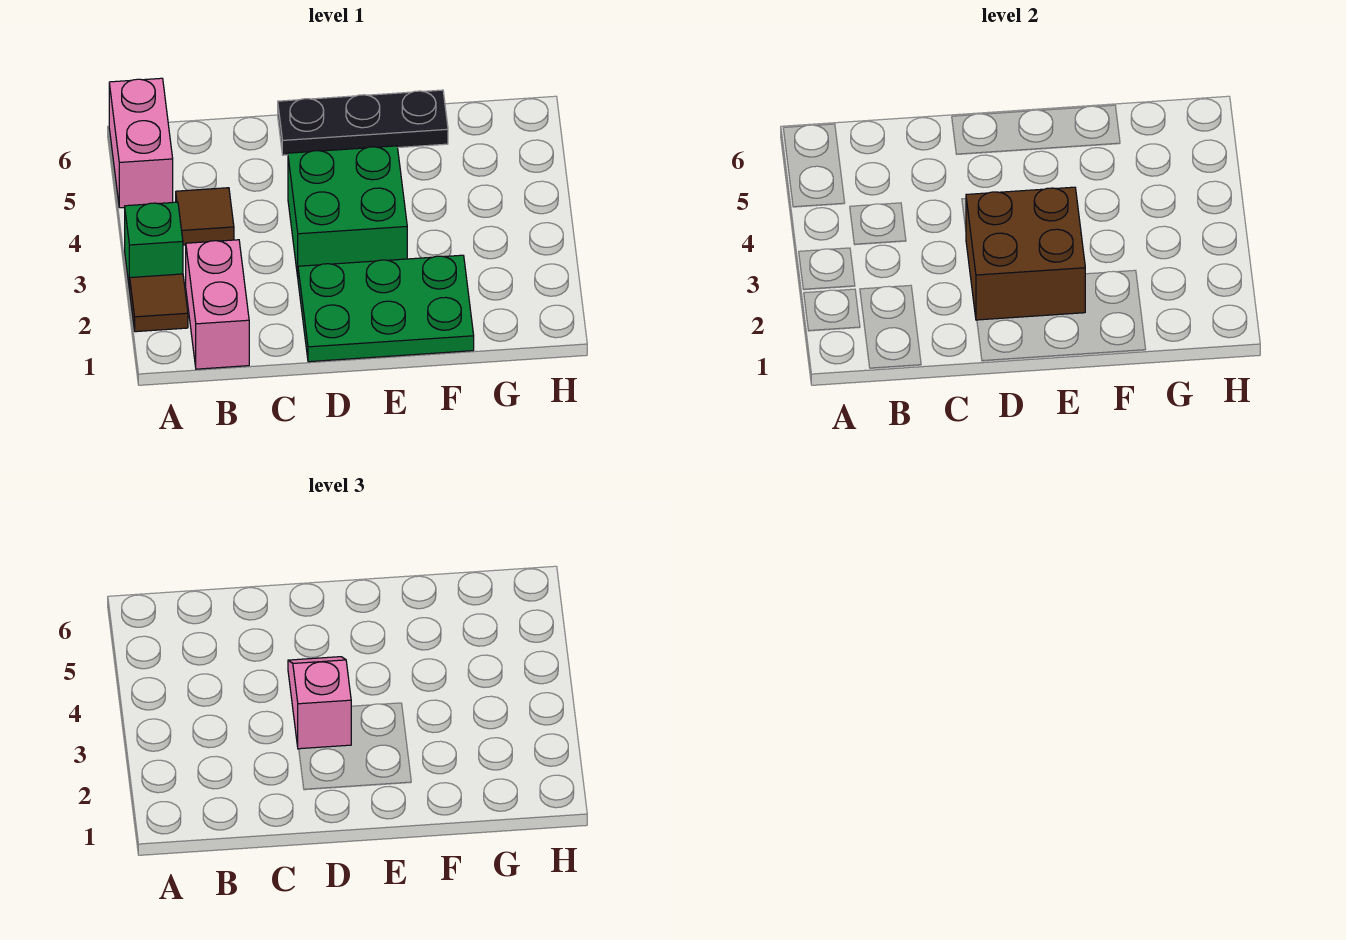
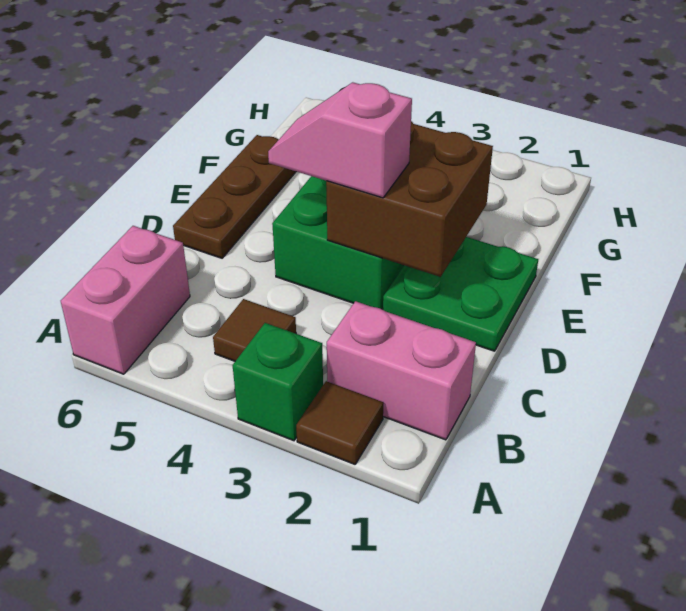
pink 1x2 brick [109,78,173,208] -> pink 1x2 brick turned to [61,226,190,374]
green 2x3 plate [298,255,474,362] -> green 2x2 plate [383,237,538,351]
black 1x3 plate [278,90,448,155] -> brown 1x3 plate [173,135,296,258]

